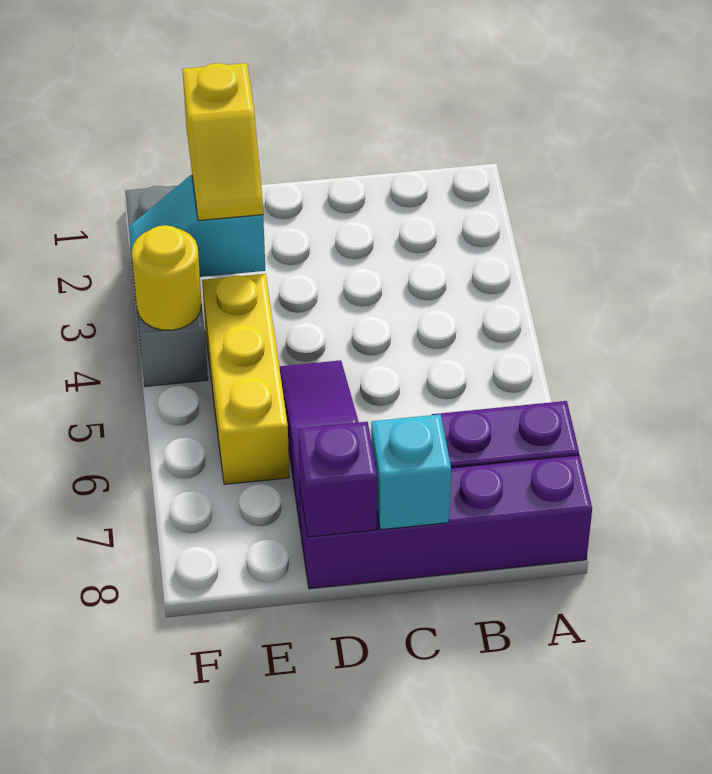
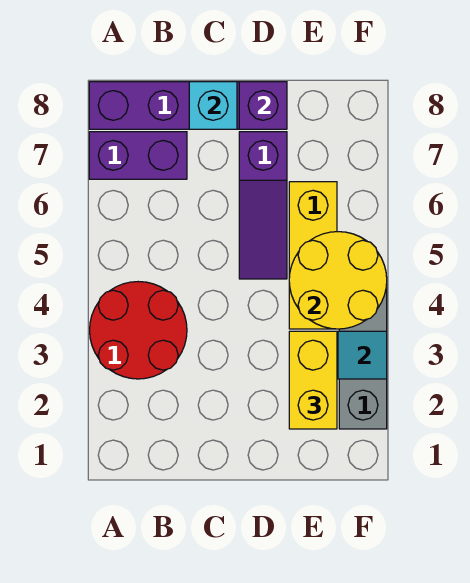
none -> red 2x2 round brick [90,282,187,379]
yellow 1x2 slope [182,63,263,221] -> yellow 1x2 brick [289,331,337,429]
yellow 1x1 round brick [131,225,202,330] -> yellow 2x2 round brick [289,232,387,329]

